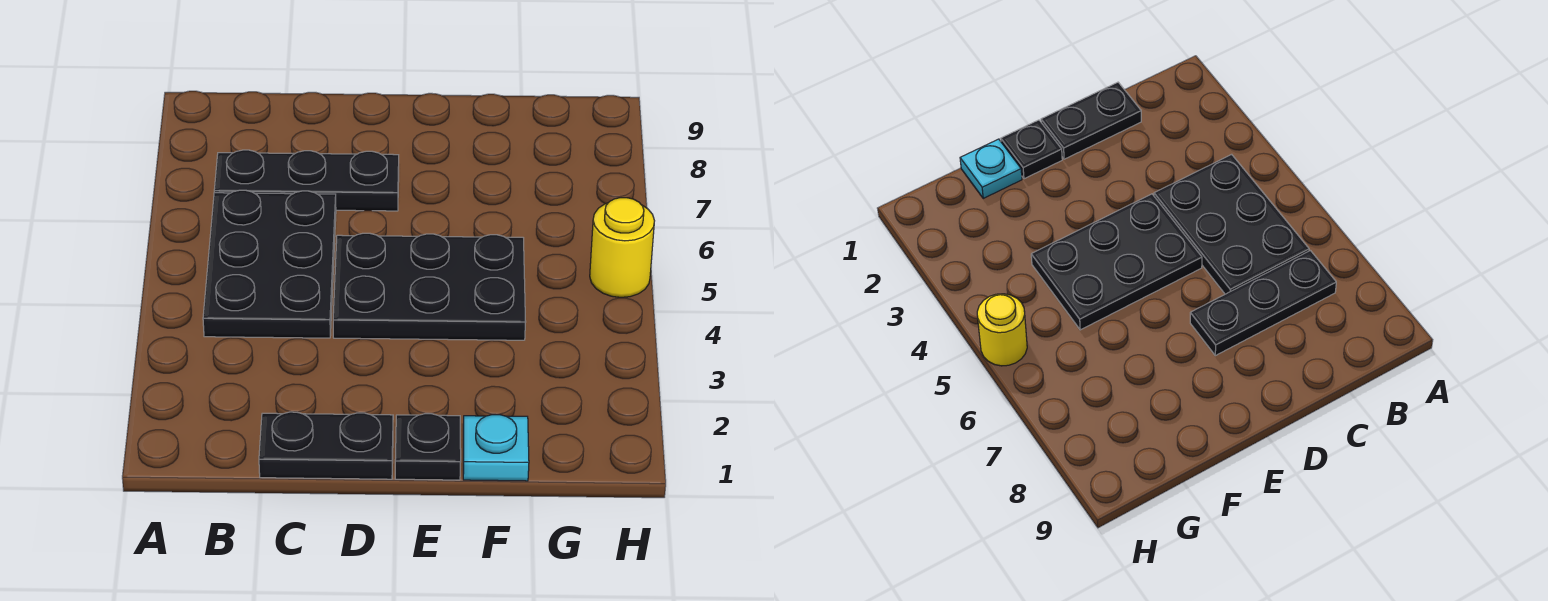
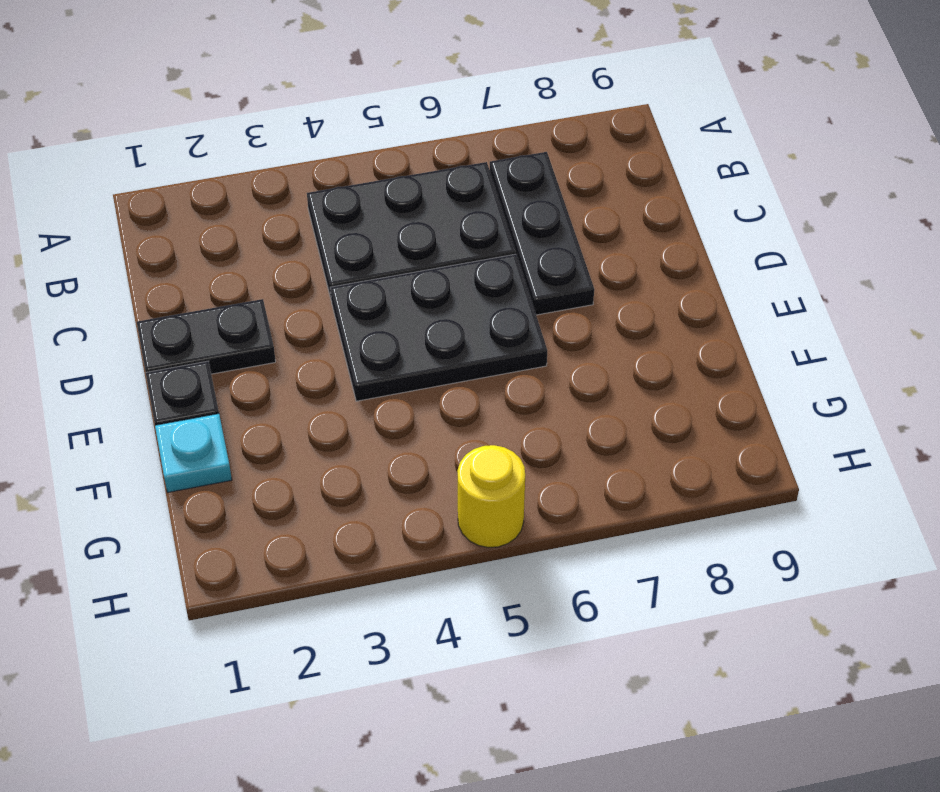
black 1x2 plate [259,412,393,479] -> black 1x2 plate turned to [137,299,276,374]
black 2x3 plate [333,233,526,340] -> black 2x3 plate turned to [330,254,547,401]

